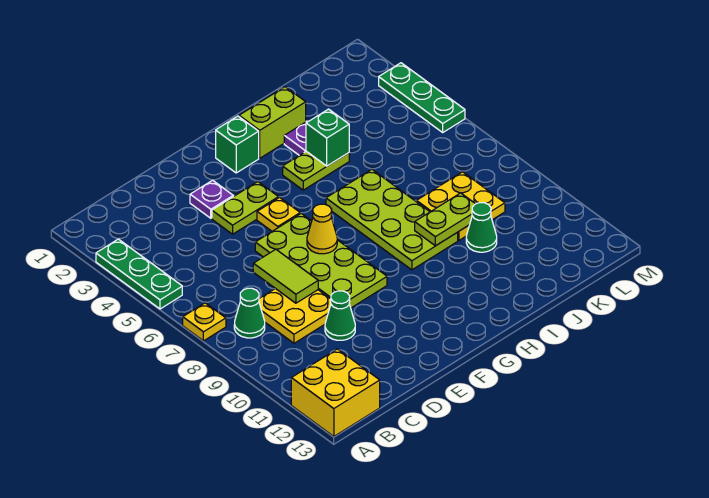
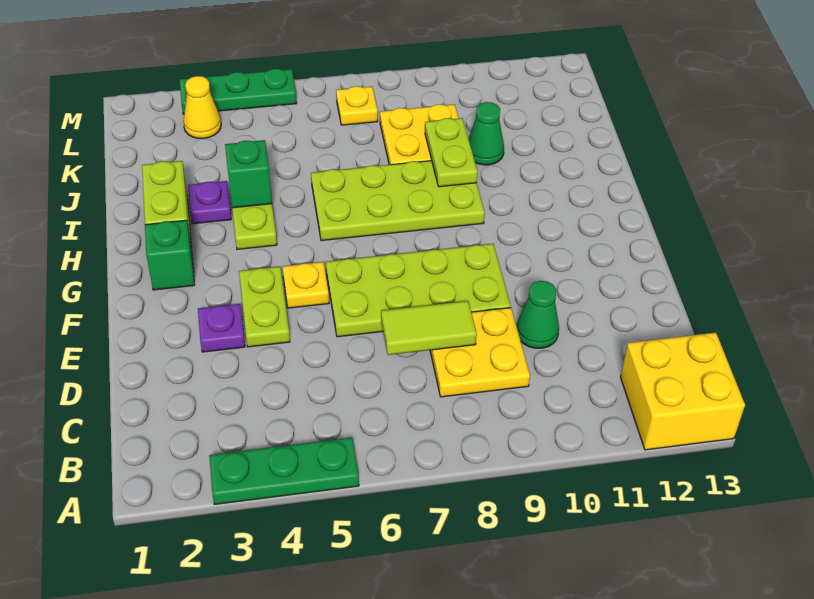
yellow 1x1 plate [183,303,226,341] -> yellow 1x1 plate moved to [336,86,378,125]
green 1x1 cone [234,288,265,338] -> none
yellow 1x1 cone [307,204,337,254] -> yellow 1x1 cone moved to [183,76,221,138]

